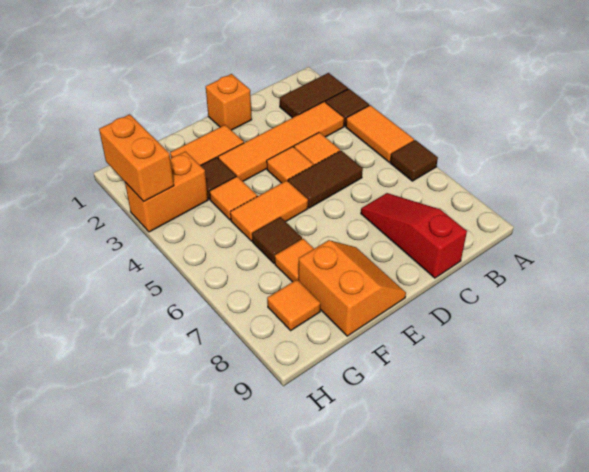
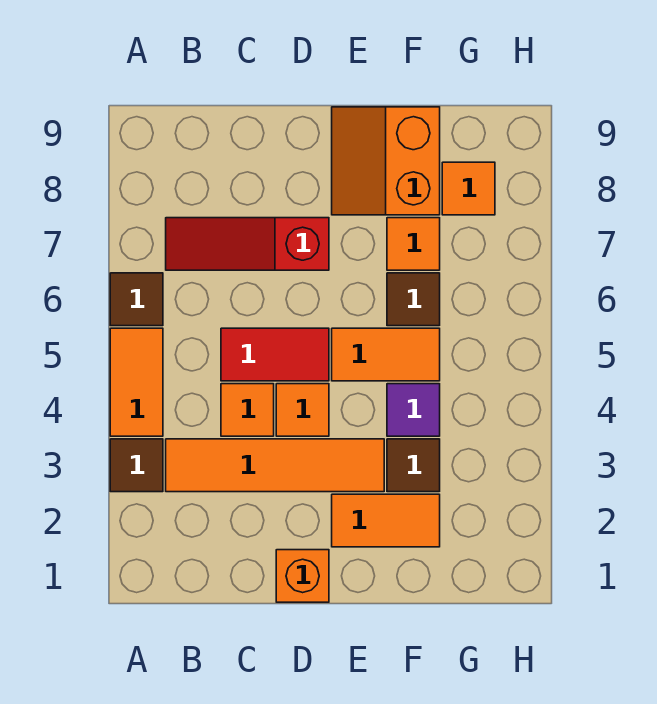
brown 1x2 tile [280,73,348,118] -> none
brown 1x2 tile [288,151,363,208] -> red 1x2 tile [221,328,329,381]
red 1x3 slope [361,193,467,278] -> red 1x3 slope turned to [166,218,329,270]
orange 1x1 tile [209,176,257,220] -> purple 1x1 tile [387,384,440,436]
orange 1x2 brick [125,151,208,232] -> none
orange 1x2 brick [99,114,174,201] -> none

